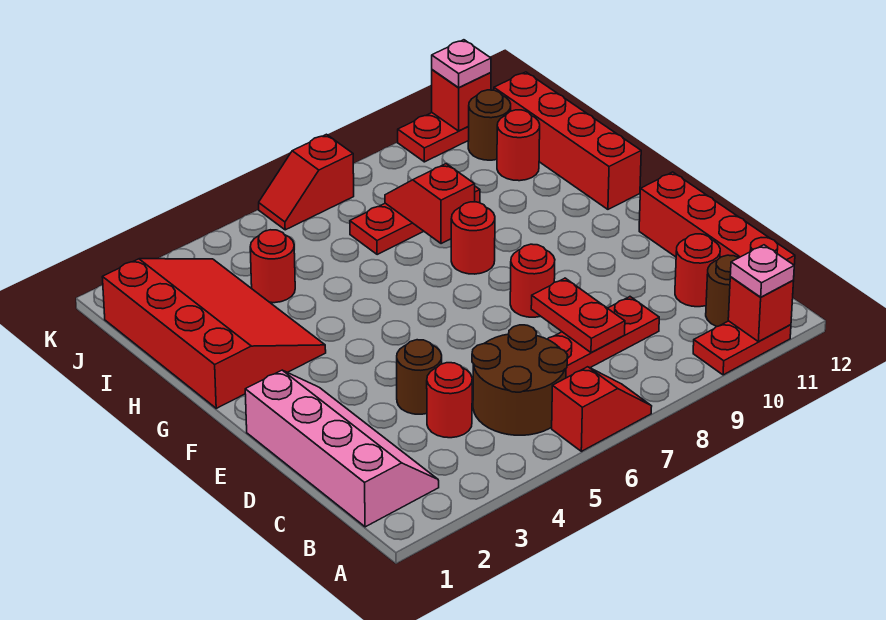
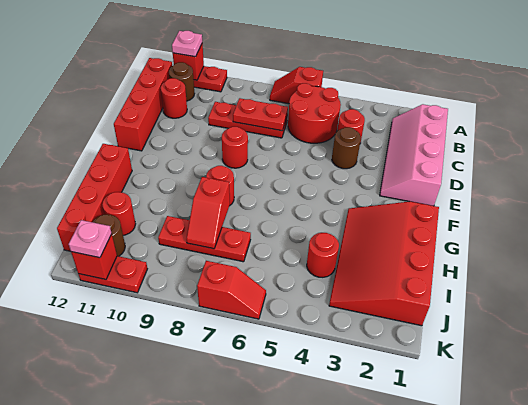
brown 2x2 round brick [472,325,568,435] -> red 2x2 round brick [288,83,341,143]
red 1x2 plate [531,278,625,353] -> red 1x2 plate turned to [233,98,288,131]

